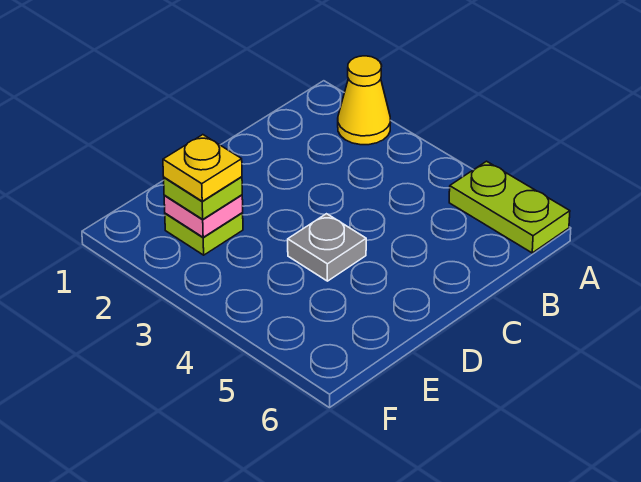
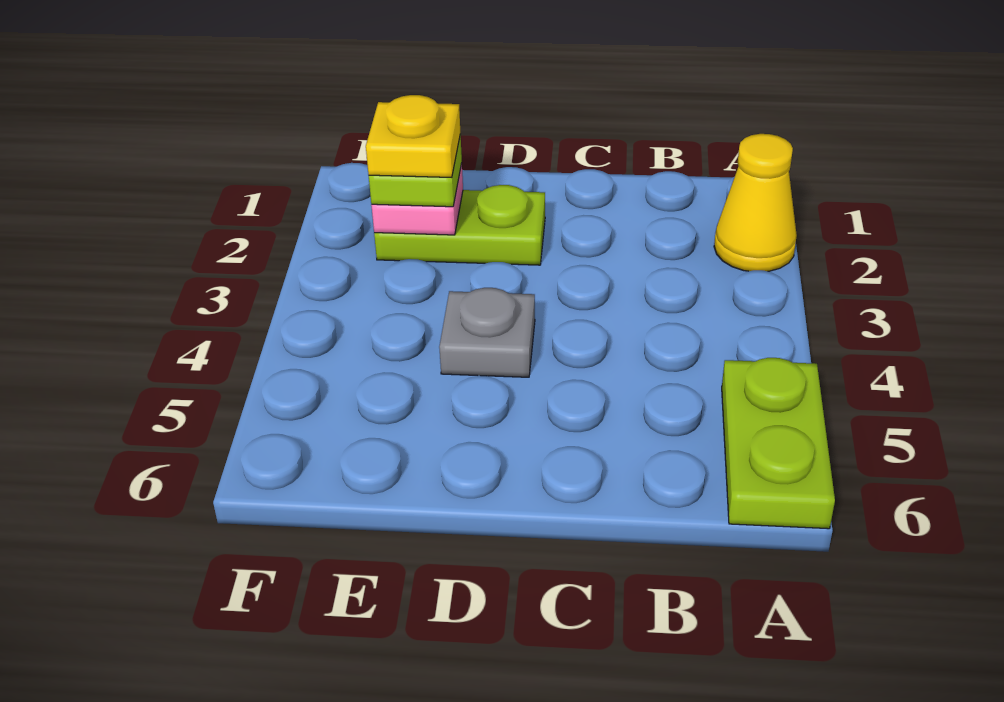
lime 1x1 plate [165,213,243,255] -> lime 1x2 plate [374,185,545,265]

